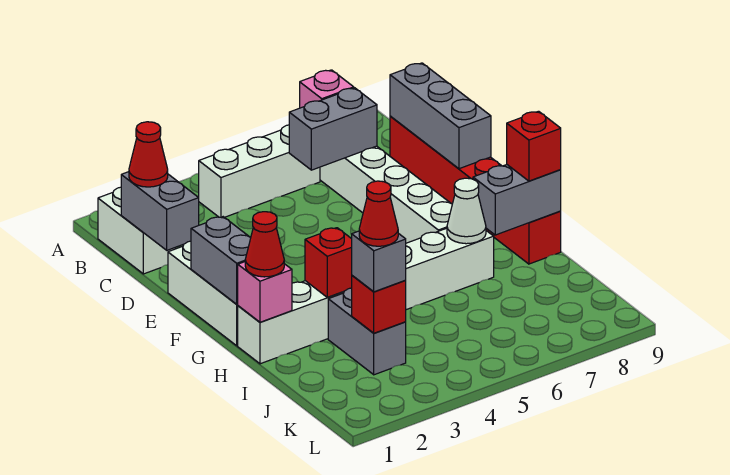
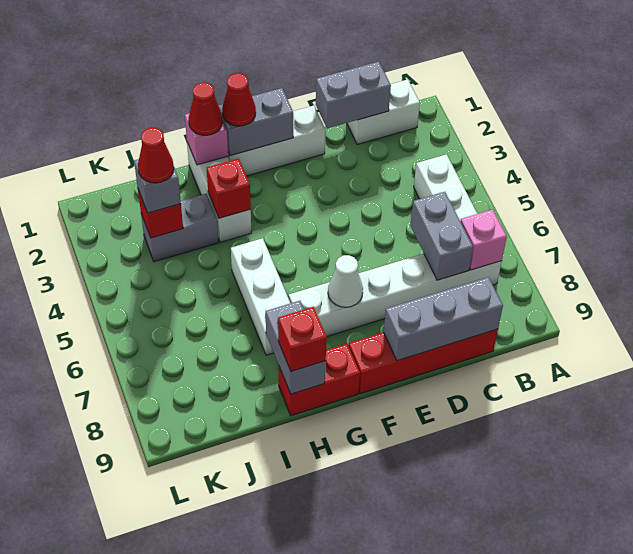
red 1x1 cone [129,122,168,187] -> red 1x1 cone moved to [222,73,256,126]
white 1x1 cone [447,178,486,244] -> white 1x1 cone moved to [328,255,363,307]

